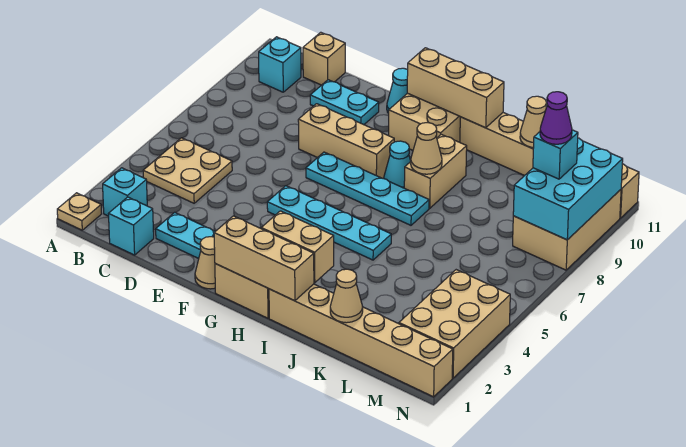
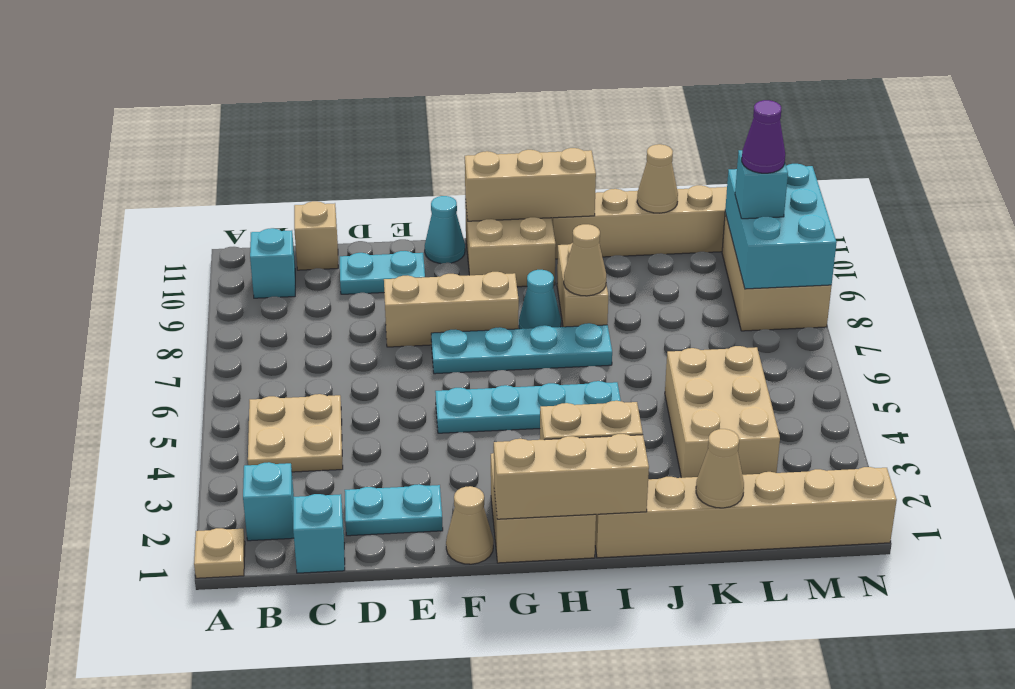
tan 2x3 brick [399,270,510,378] -> tan 2x3 brick moved to [665,346,780,478]

